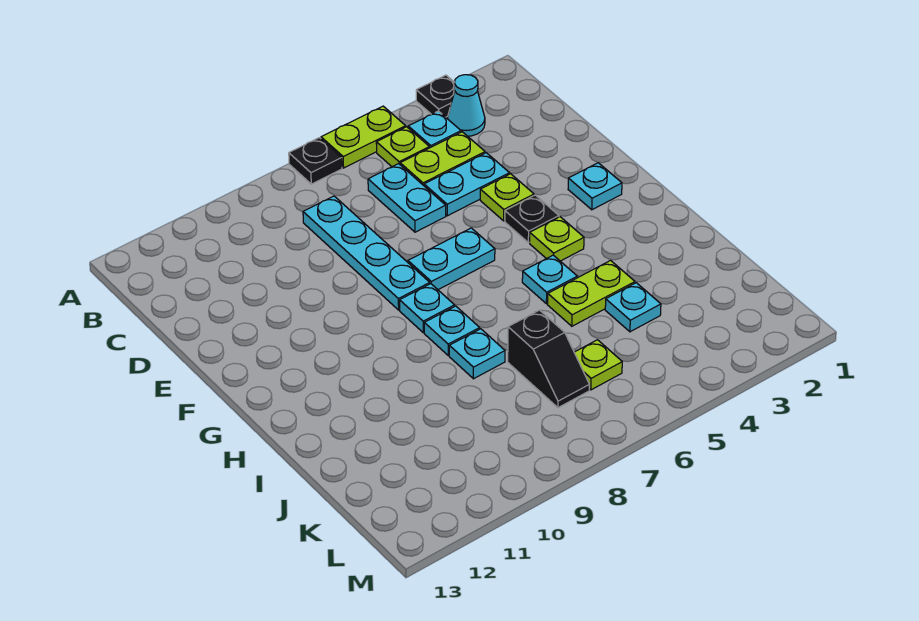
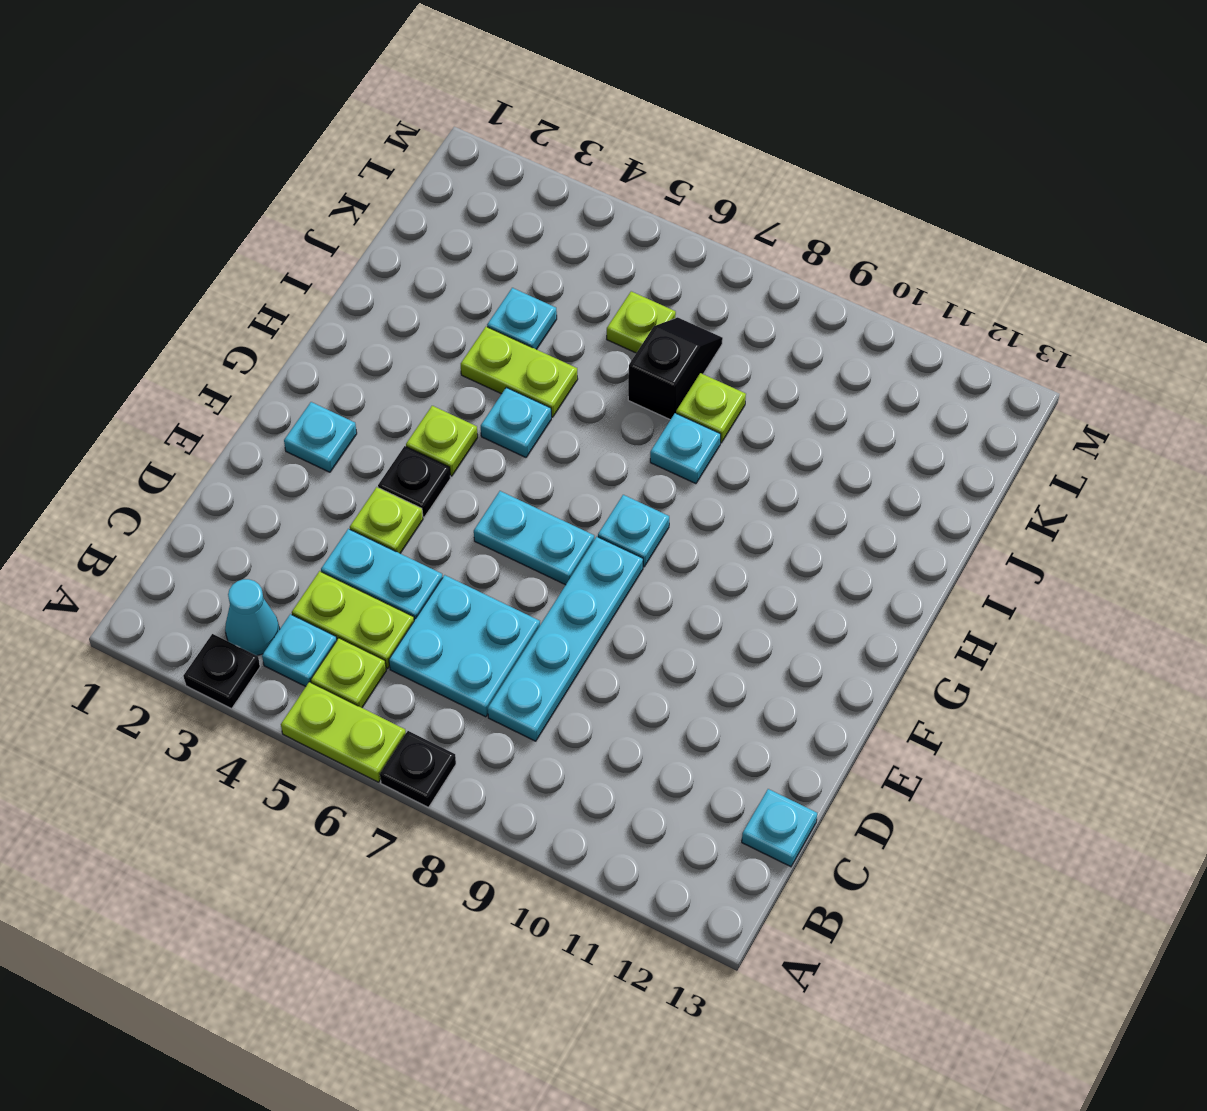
cyan 1x2 plate [368,164,446,232] -> cyan 2x2 plate [389,575,540,717]
cyan 1x1 plate [424,306,480,355] -> cyan 1x1 plate moved to [742,789,817,867]
none -> lime 1x1 plate [676,373,746,443]

